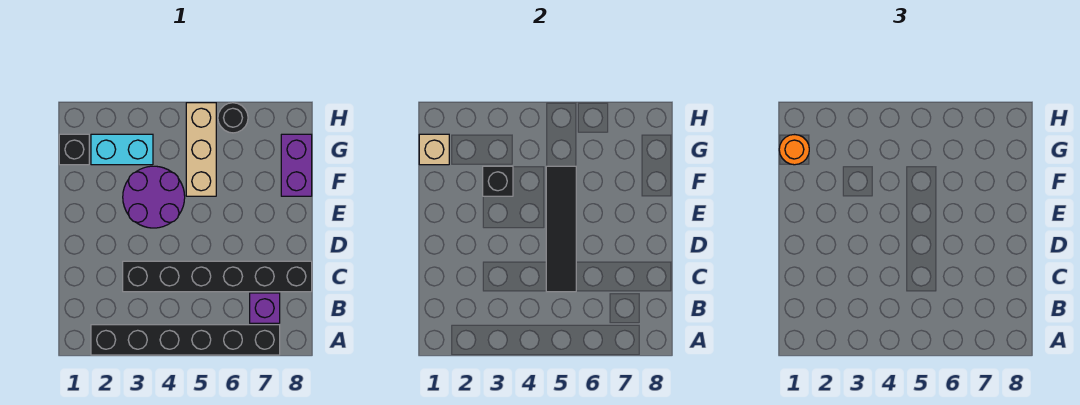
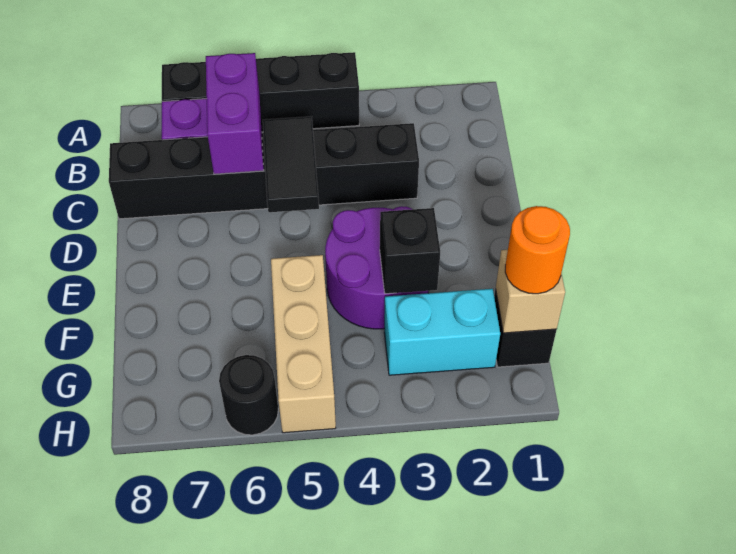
black 1x6 brick [91,325,280,355] -> black 1x4 brick [162,52,359,132]
black 1x4 tile [546,166,576,292] -> black 1x2 tile [263,116,319,212]
purple 1x2 brick [281,134,312,196] -> purple 1x2 brick moved to [206,53,264,174]

